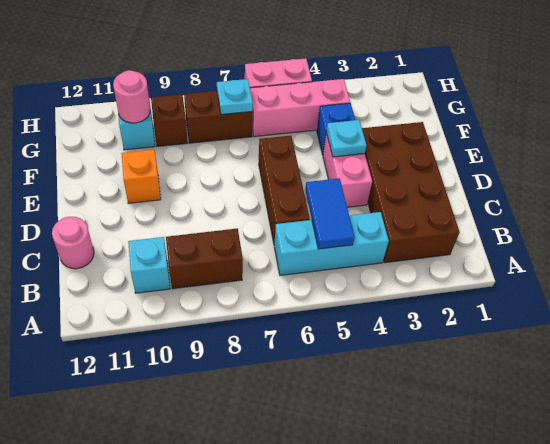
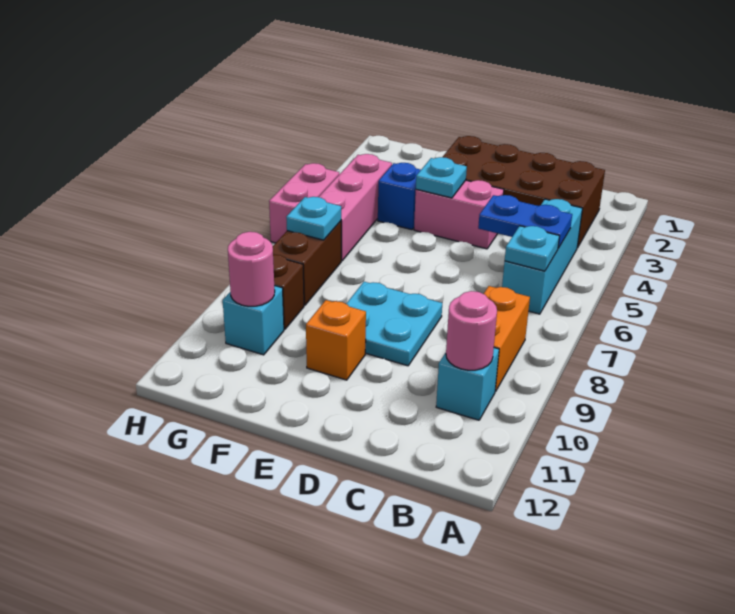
blue 1x2 tile [305,178,355,249] -> blue 1x2 plate [478,195,572,248]
none -> cyan 1x1 plate [505,226,559,271]
brown 1x2 brick [166,228,243,289] -> orange 1x2 brick [484,286,530,392]
brown 1x3 brick [259,136,310,243] -> none
pink 1x1 round brick [52,217,94,269] -> pink 1x1 round brick moved to [446,291,497,370]
none -> cyan 2x2 plate [346,282,442,366]

